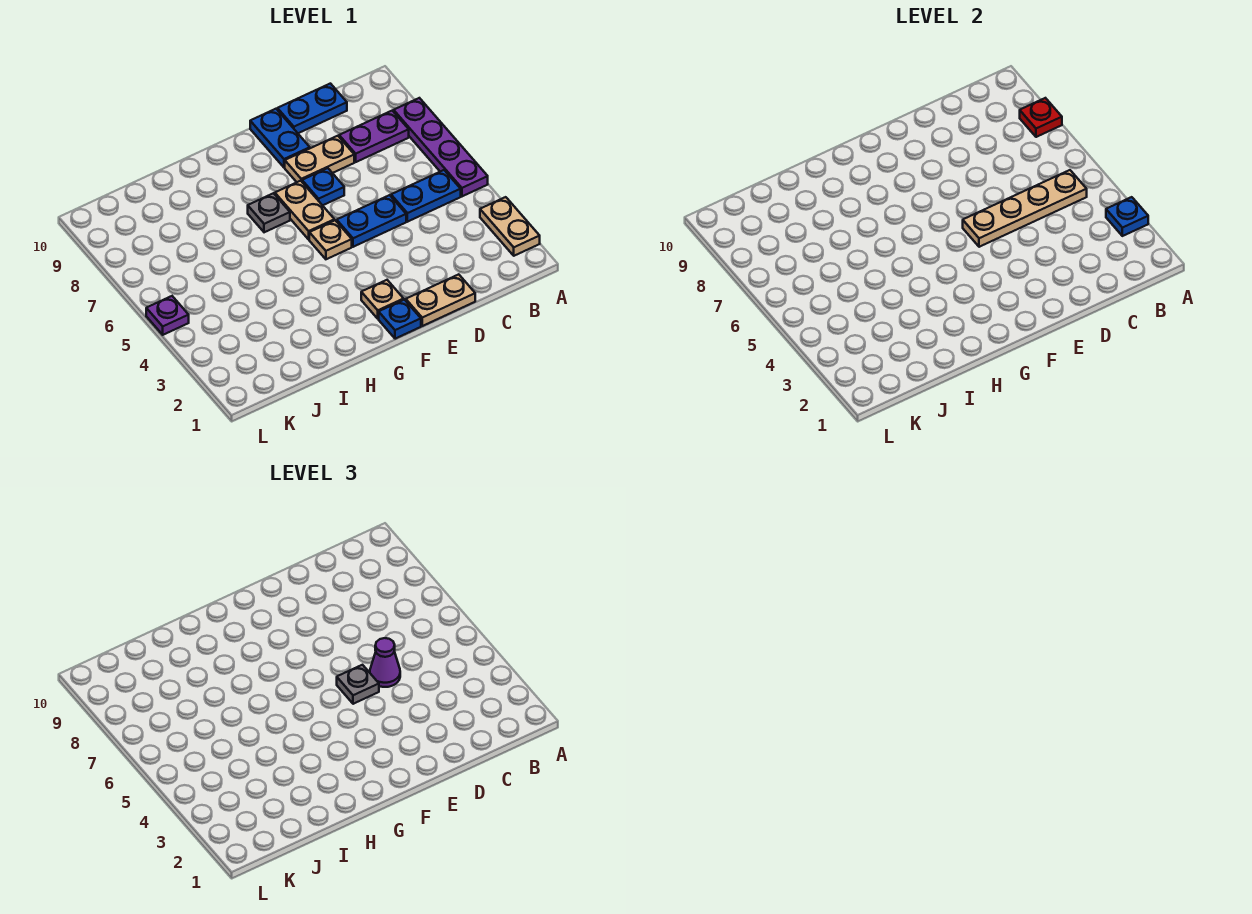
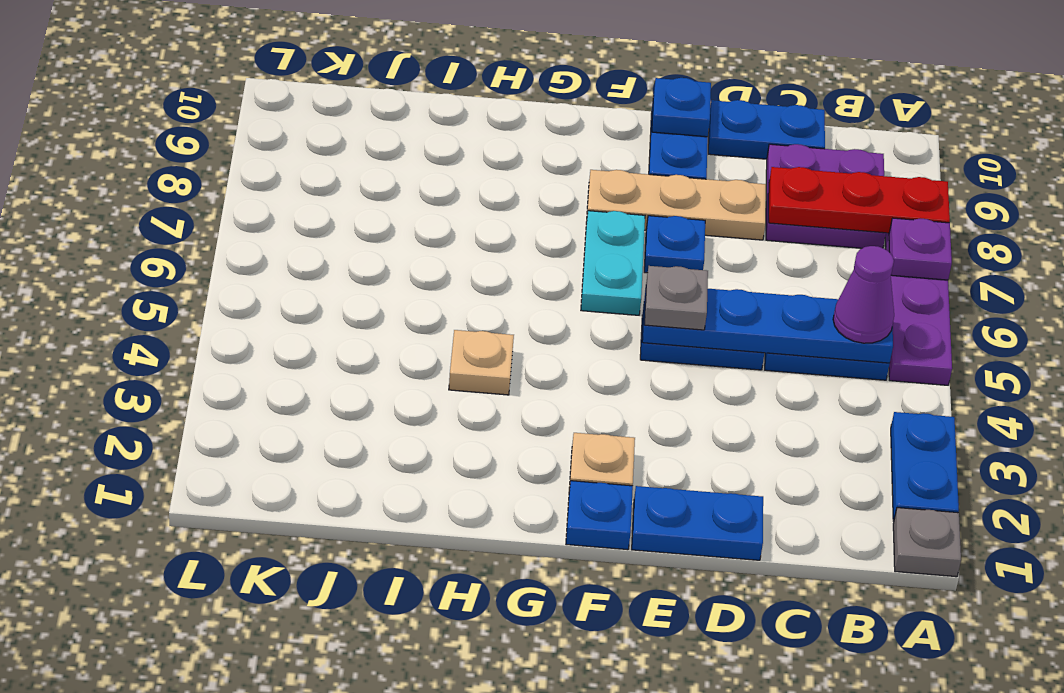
tan 1x2 plate [480,197,540,256] -> blue 1x2 plate [891,412,959,522]
blue 1x1 plate [1106,197,1148,236] -> blue 1x1 plate moved to [652,78,711,137]
red 1x1 plate [1020,98,1062,137] -> red 1x3 plate [769,167,950,233]
tan 1x4 plate [963,170,1087,247] -> blue 1x4 plate [642,289,893,363]
purple 1x2 plate [339,111,409,162] -> purple 2x2 plate [766,144,886,248]
tan 1x2 plate [406,274,475,326] -> blue 1x2 plate [632,486,763,560]
purple 1x1 cone [370,638,400,687] -> purple 1x1 cone moved to [833,246,894,343]
tan 1x2 plate [285,136,354,182] -> tan 1x3 plate [586,170,766,240]
tan 1x1 plate [309,220,352,259] -> tan 1x1 plate moved to [449,330,514,395]
tan 1x2 plate [275,181,335,239] -> cyan 1x2 plate [581,211,645,315]
grey 1x1 plate [248,193,290,232] -> grey 1x1 plate moved to [893,508,961,577]
purple 1x1 plate [146,296,189,335] -> purple 1x1 plate moved to [889,218,952,280]

